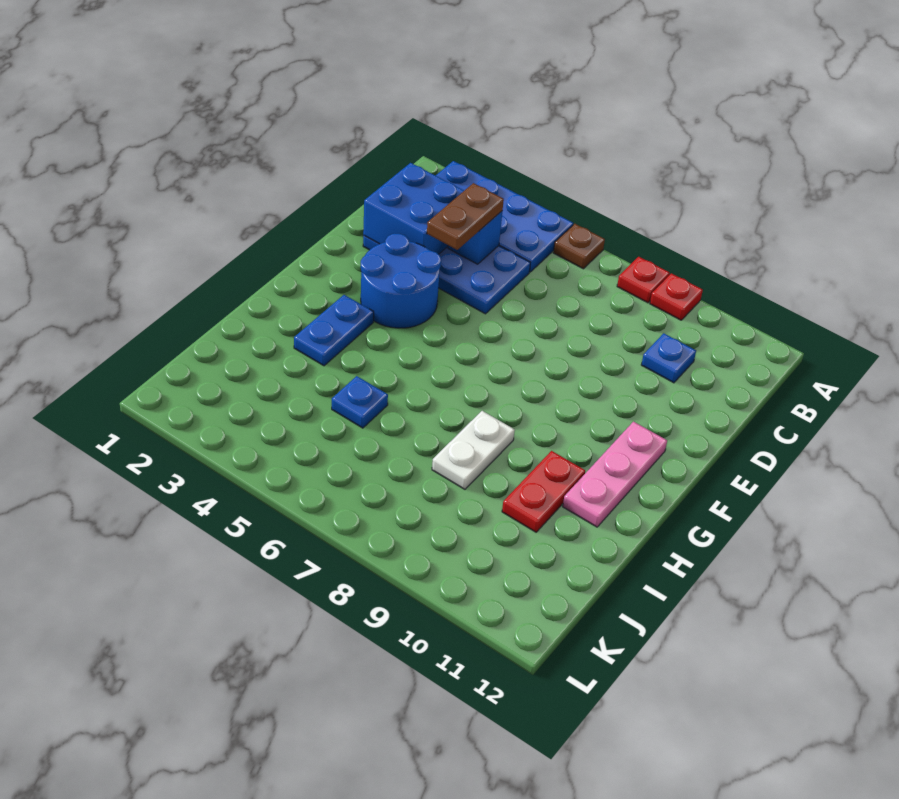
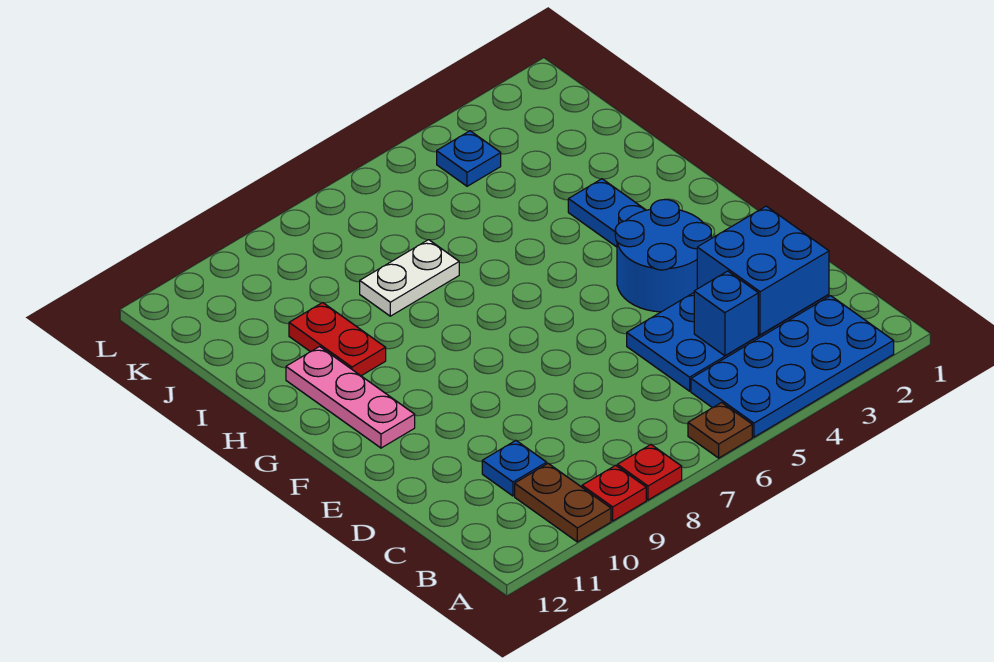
brown 1x2 plate [427,183,504,250] -> brown 1x2 plate moved to [515,464,611,542]
white 1x2 plate [432,411,515,489] -> white 1x2 plate turned to [360,240,459,316]
blue 1x1 plate [332,376,388,428] -> blue 1x1 plate moved to [437,131,501,186]

